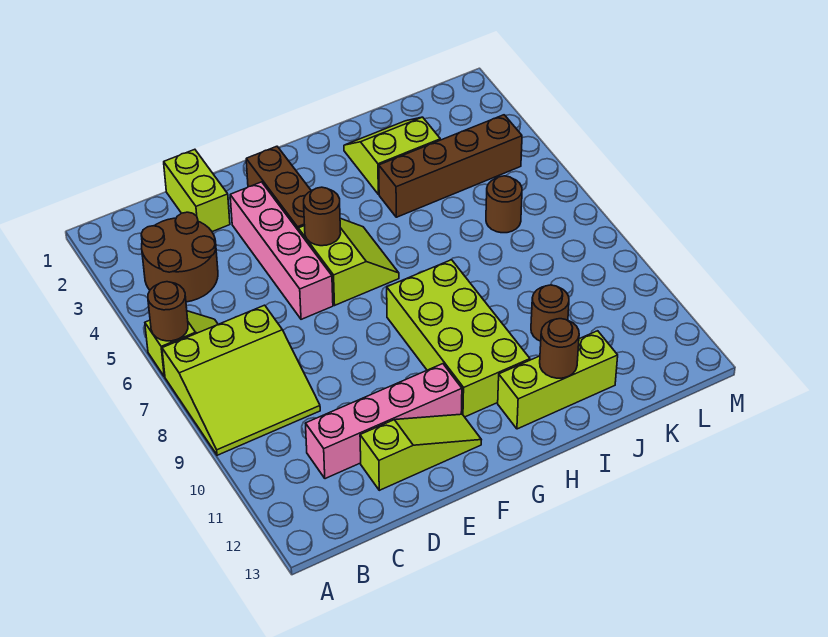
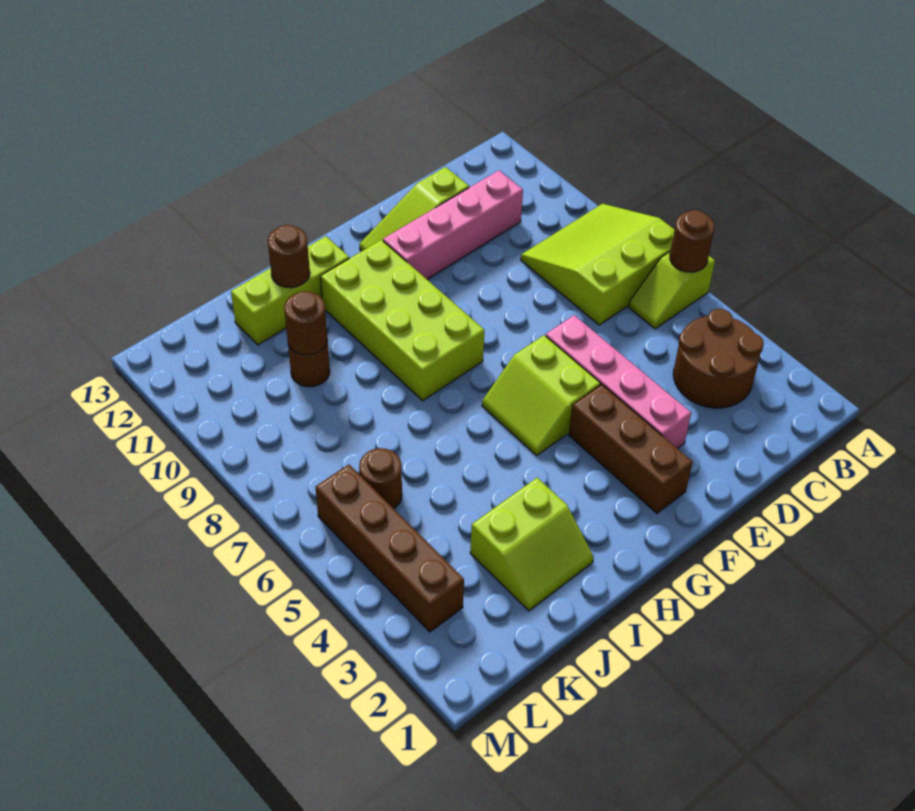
lime 1x2 brick [164,149,230,232] -> none
brown 1x1 round brick [304,187,341,246] -> brown 1x1 round brick moved to [284,291,327,355]
brown 1x4 brick [379,115,522,217] -> brown 1x4 brick turned to [315,465,464,632]

